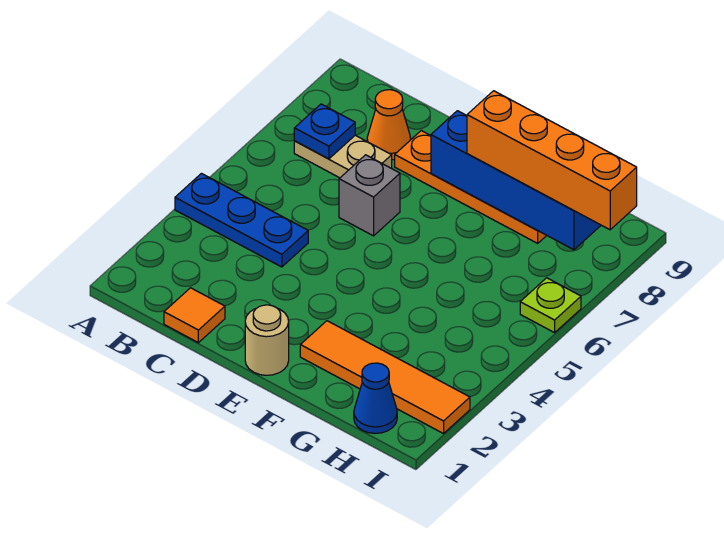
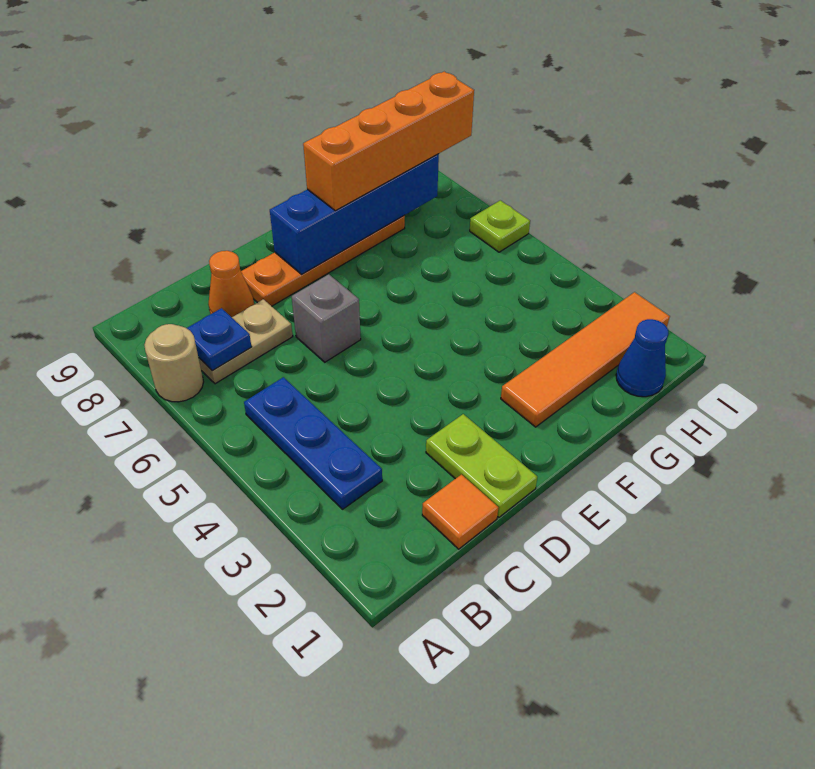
blue 1x3 plate [175,174,308,267] -> blue 1x3 plate turned to [244,377,382,509]
none -> lime 1x2 plate [426,414,537,517]
tan 1x1 round brick [245,305,289,375] -> tan 1x1 round brick moved to [144,324,204,402]

